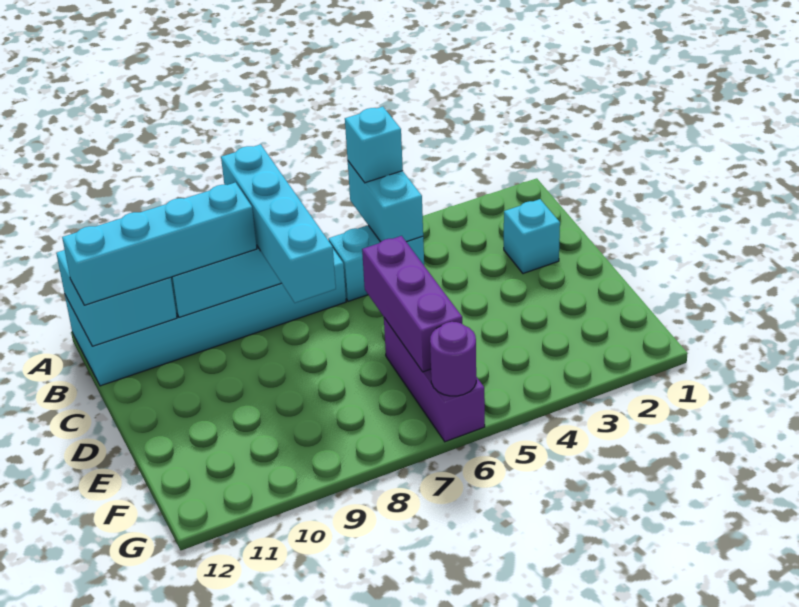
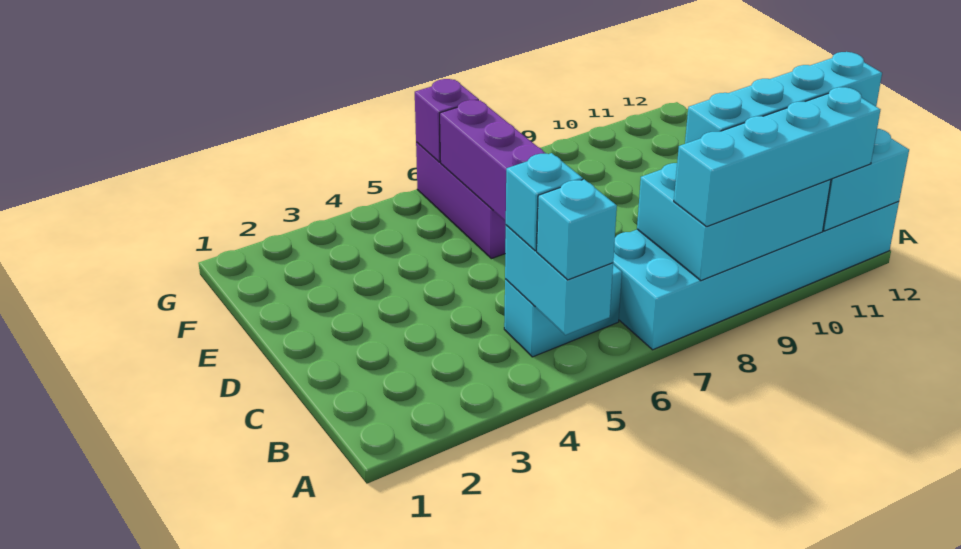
cyan 1x4 brick [221,144,336,303] -> cyan 1x4 brick turned to [674,87,880,227]
cyan 1x1 brick [504,199,560,274] -> cyan 1x1 brick moved to [506,153,583,251]
purple 1x1 round brick [430,322,476,396] -> purple 1x1 brick [415,79,479,162]

